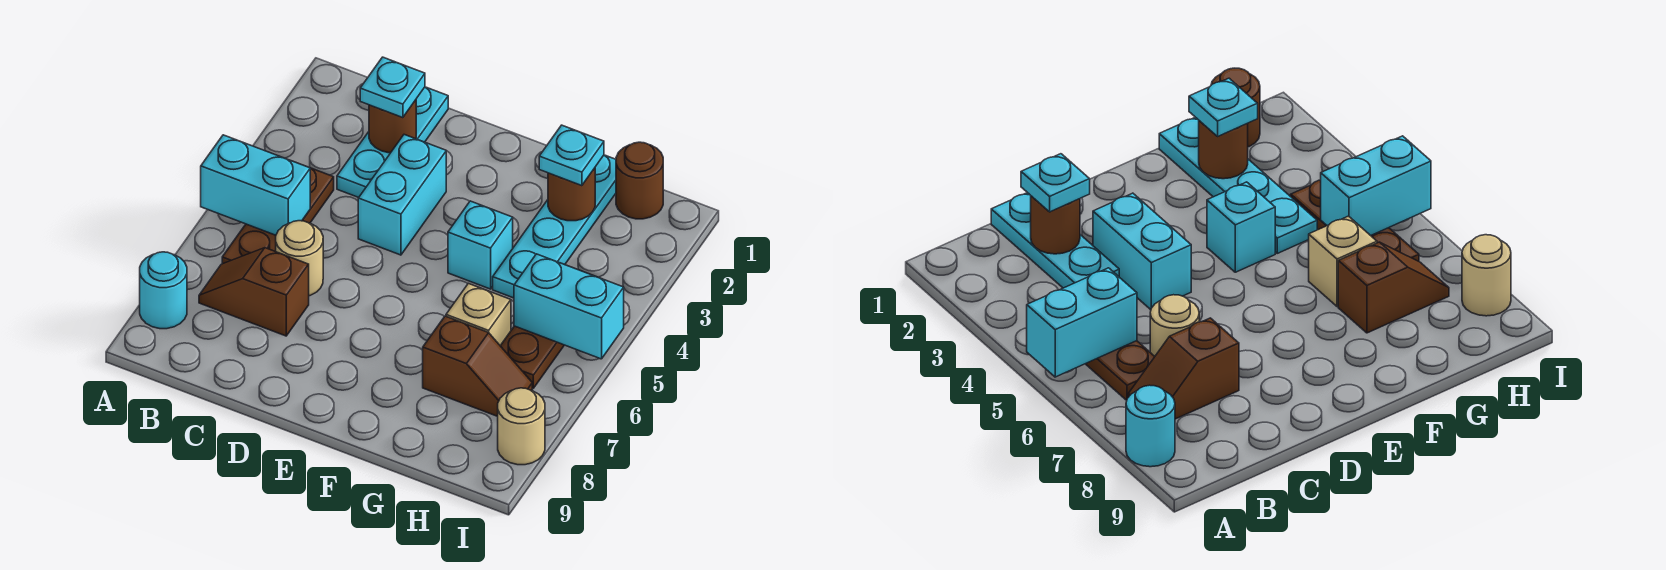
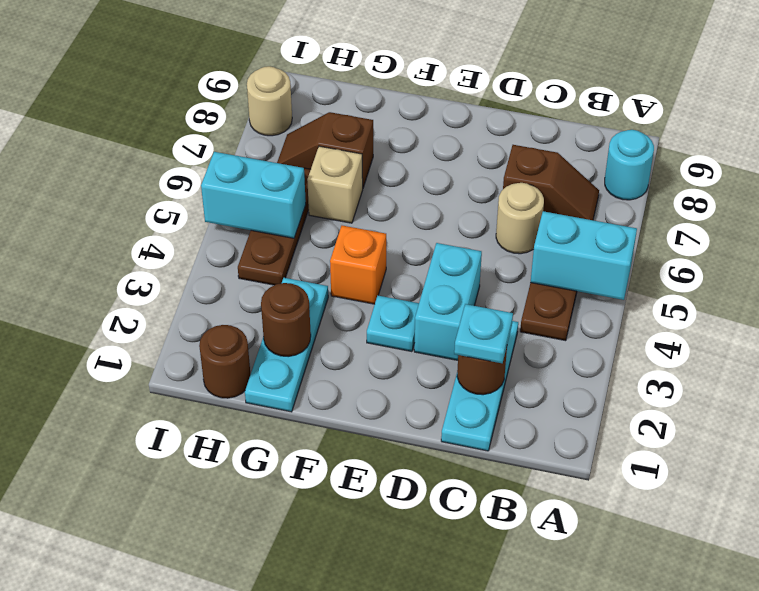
cyan 1x1 brick [448,201,513,289] -> orange 1x1 brick [330,226,386,304]
cyan 1x4 plate [493,155,616,298] -> cyan 1x3 plate [245,278,328,412]
cyan 1x1 plate [539,125,604,186] -> cyan 1x1 plate moved to [367,295,419,352]

